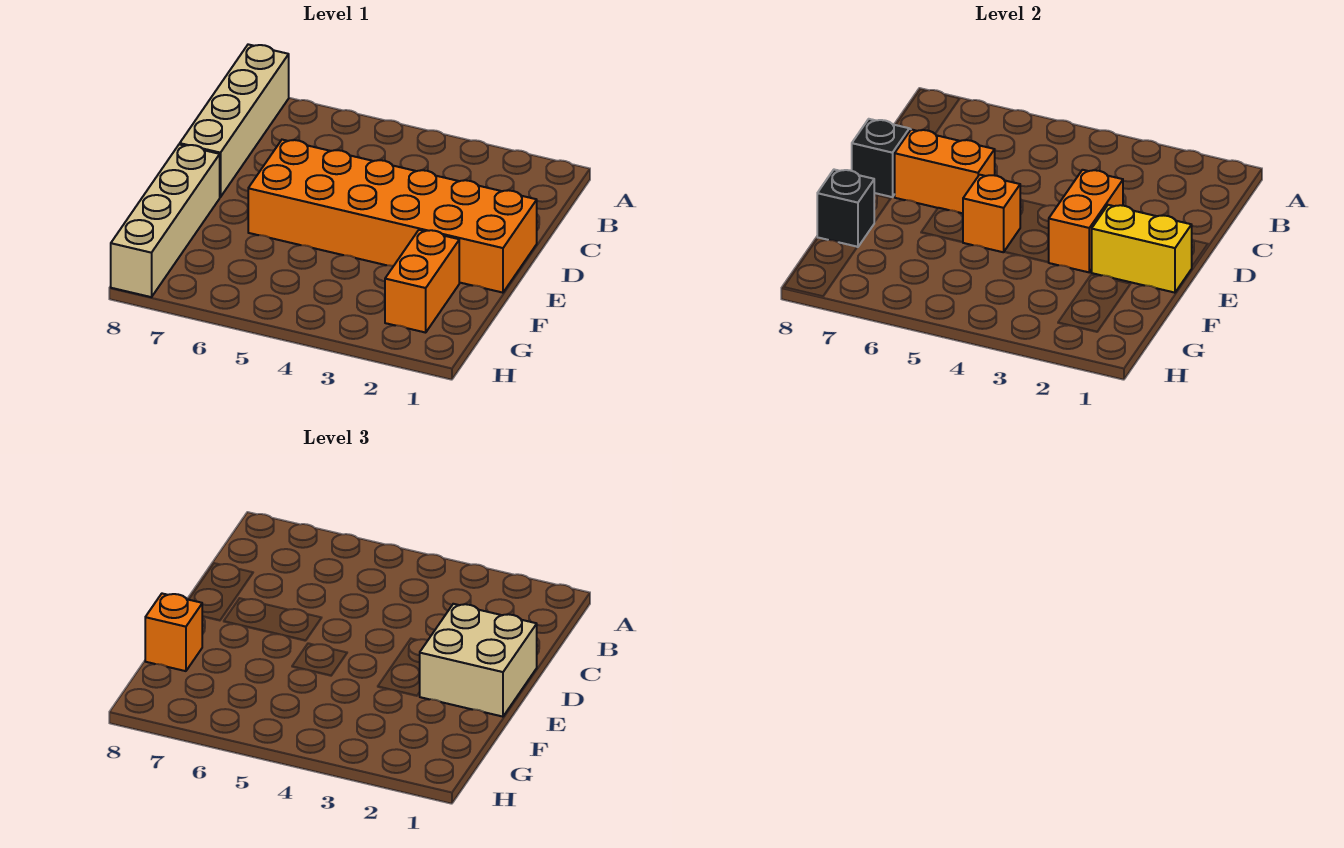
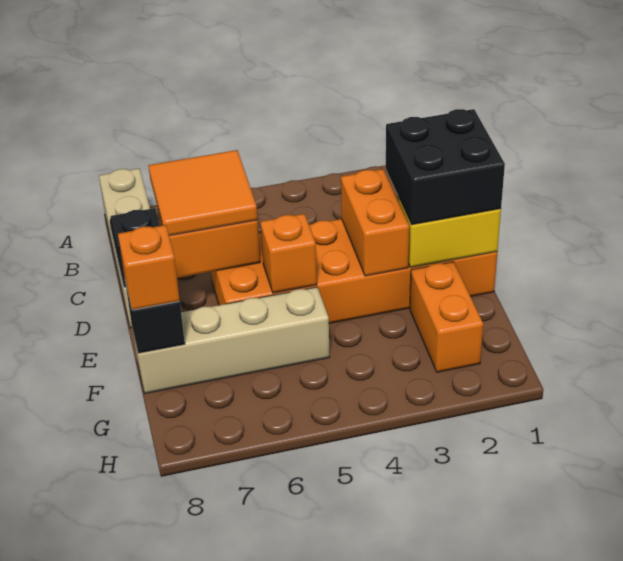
none -> orange 2x2 tile [148,150,258,236]
tan 2x2 brick [420,604,537,717] -> black 2x2 brick [386,109,505,225]
tan 1x4 brick [111,144,220,297] -> tan 1x4 brick turned to [132,287,330,394]

